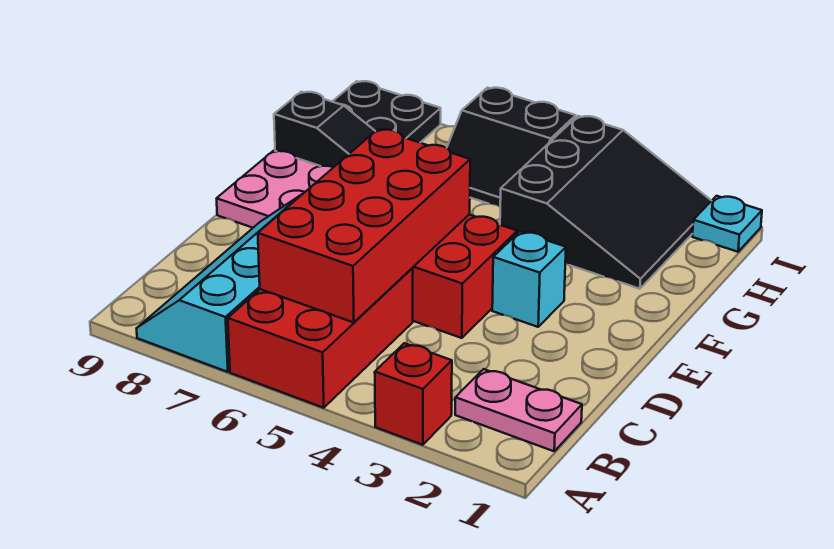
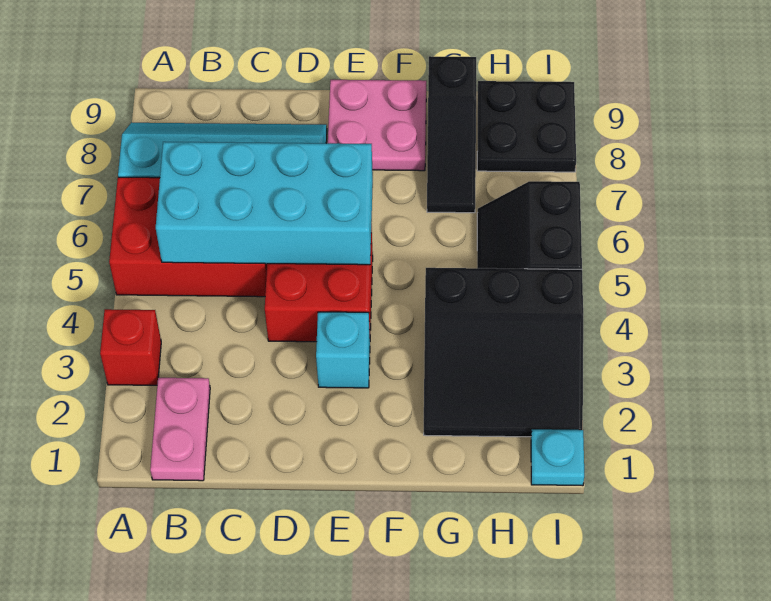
red 2x4 brick [258,129,470,323] -> cyan 2x4 brick [156,142,373,265]

